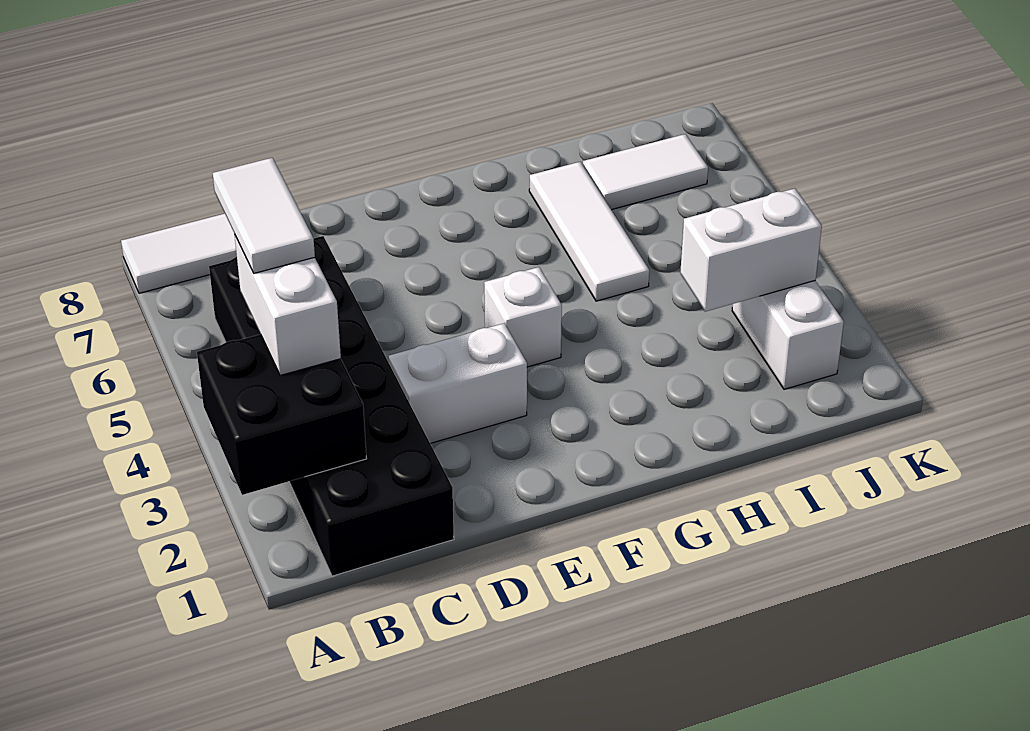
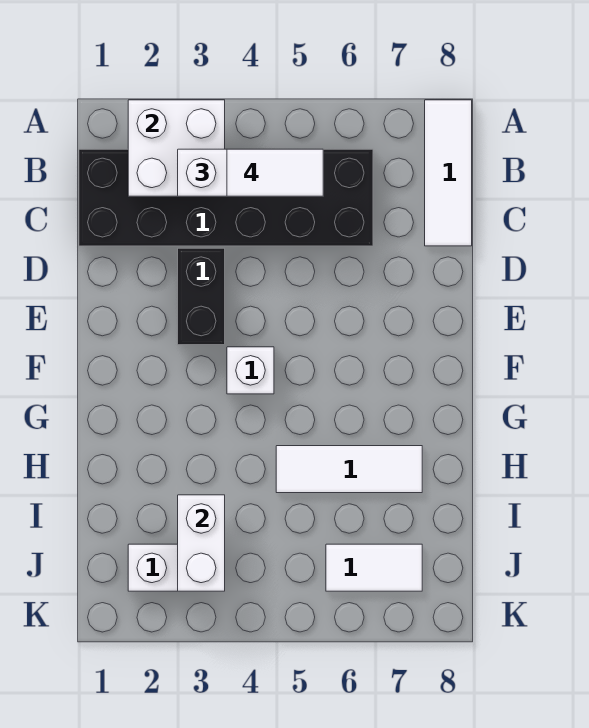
black 2x2 brick [197,334,366,495] -> white 2x2 brick [128,100,225,196]
white 1x2 brick [388,323,527,443] -> black 1x2 brick [178,248,225,345]
white 1x2 tile [583,134,708,210] -> white 1x2 tile turned to [326,544,422,591]

